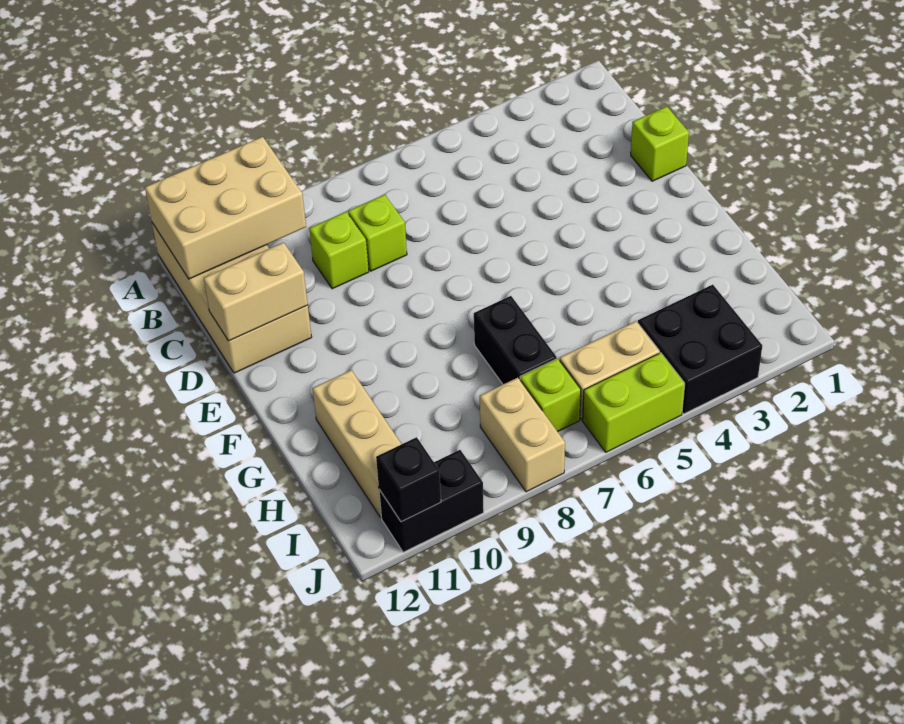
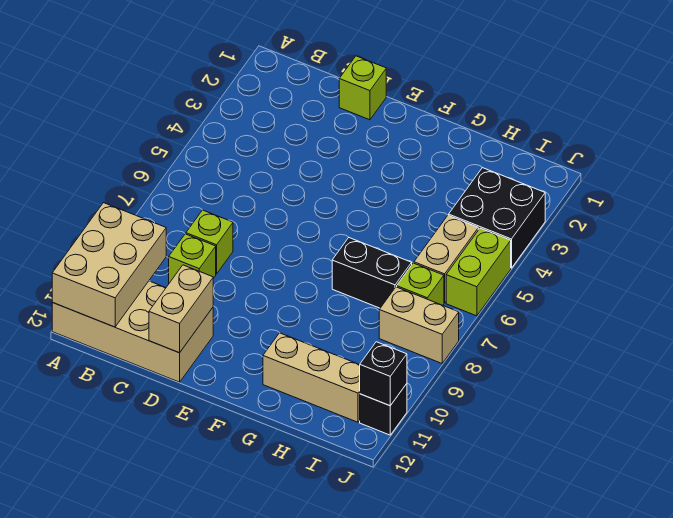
black 1x2 brick [379,450,484,552] -> black 1x1 brick [360,384,407,435]

